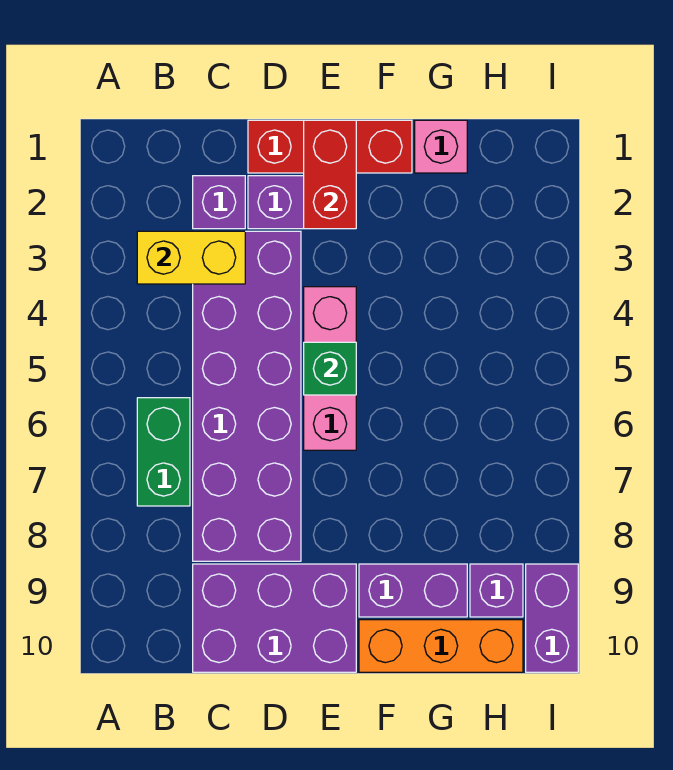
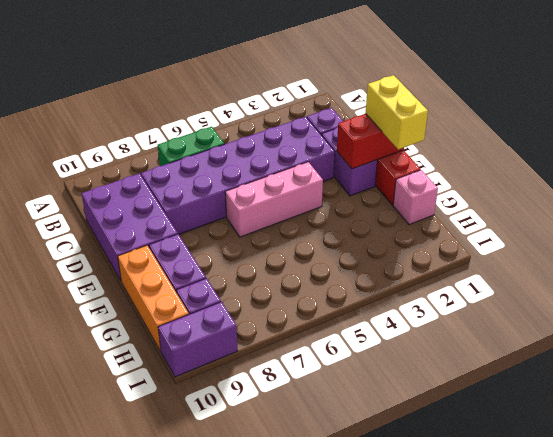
yellow 1x2 brick [137,231,245,284] -> yellow 1x2 brick moved to [366,75,428,149]
green 1x1 brick [304,342,356,395] -> none

